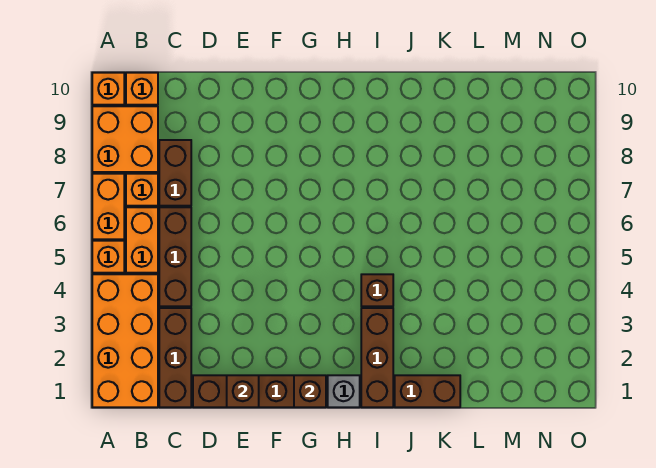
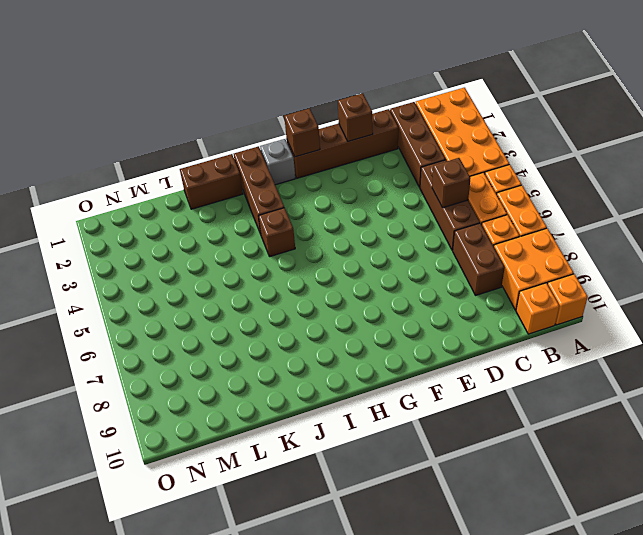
none -> brown 1x1 brick [432,158,471,208]

